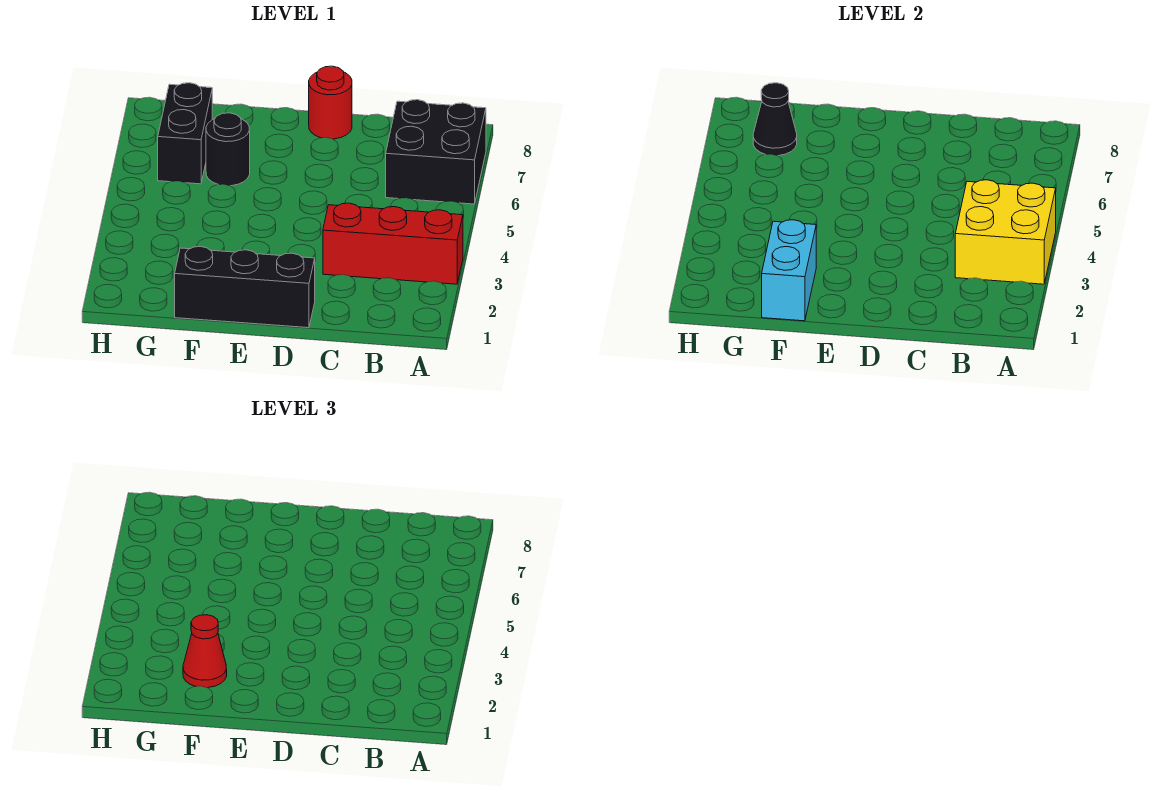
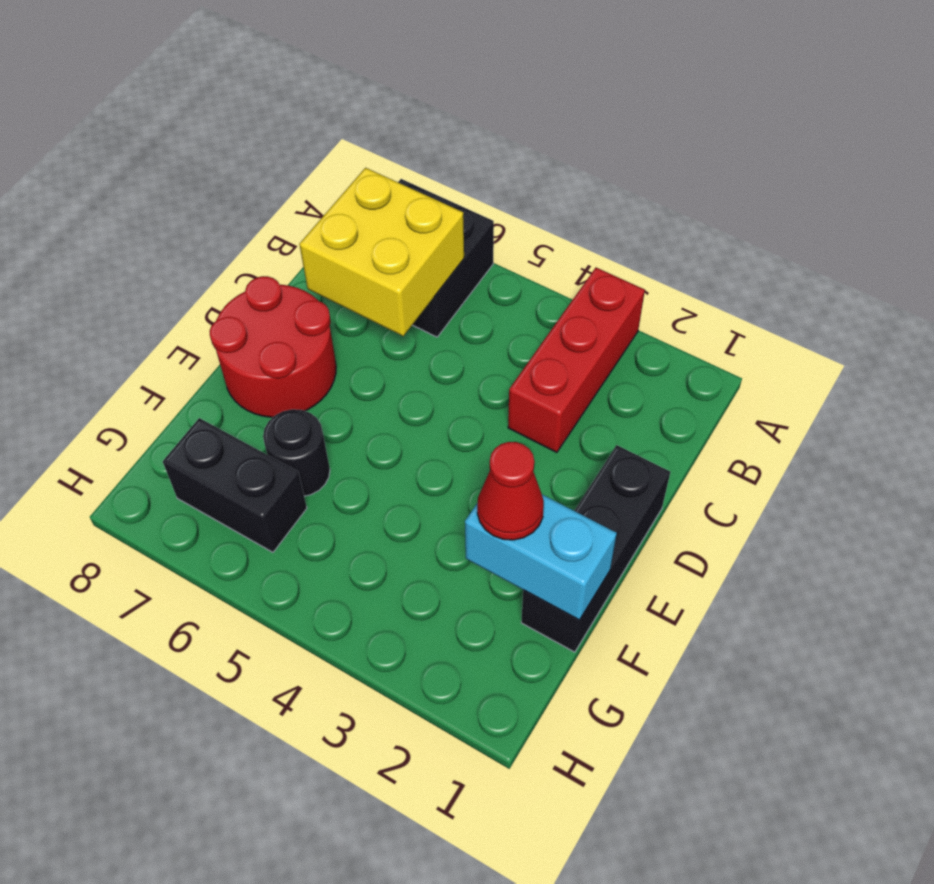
yellow 2x2 brick [955,180,1056,284] -> yellow 2x2 brick moved to [299,168,464,336]
red 1x1 round brick [309,66,352,139] -> red 2x2 round brick [210,276,336,417]
black 1x1 cone [753,83,797,156] -> none

